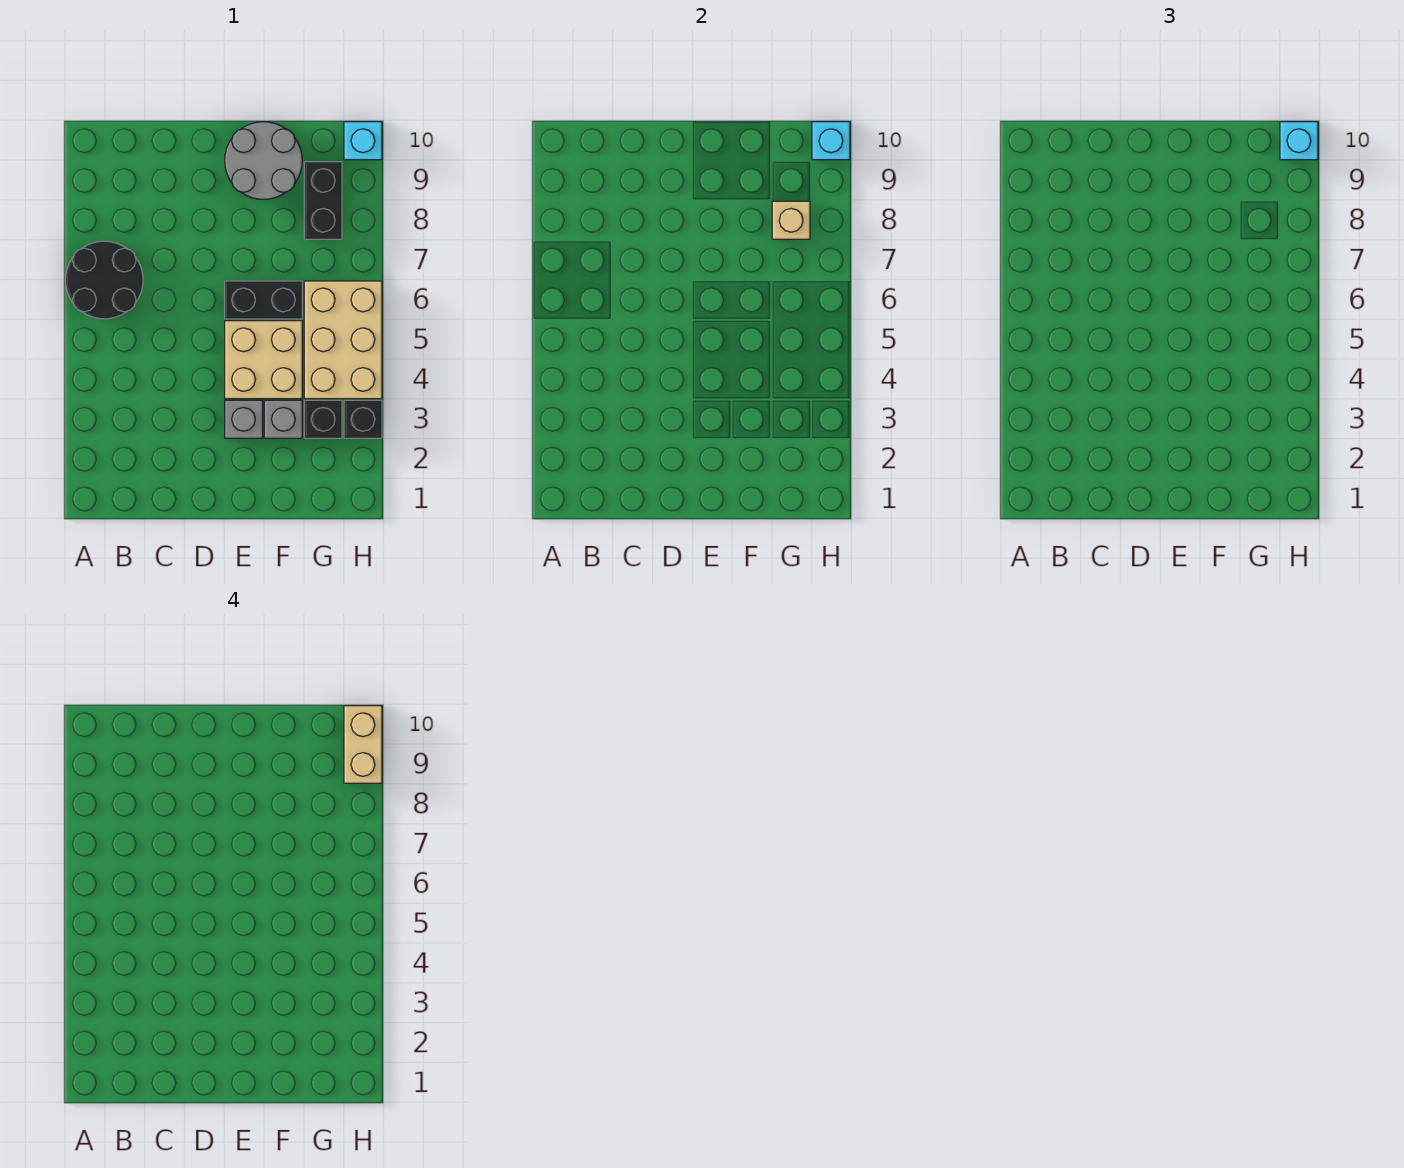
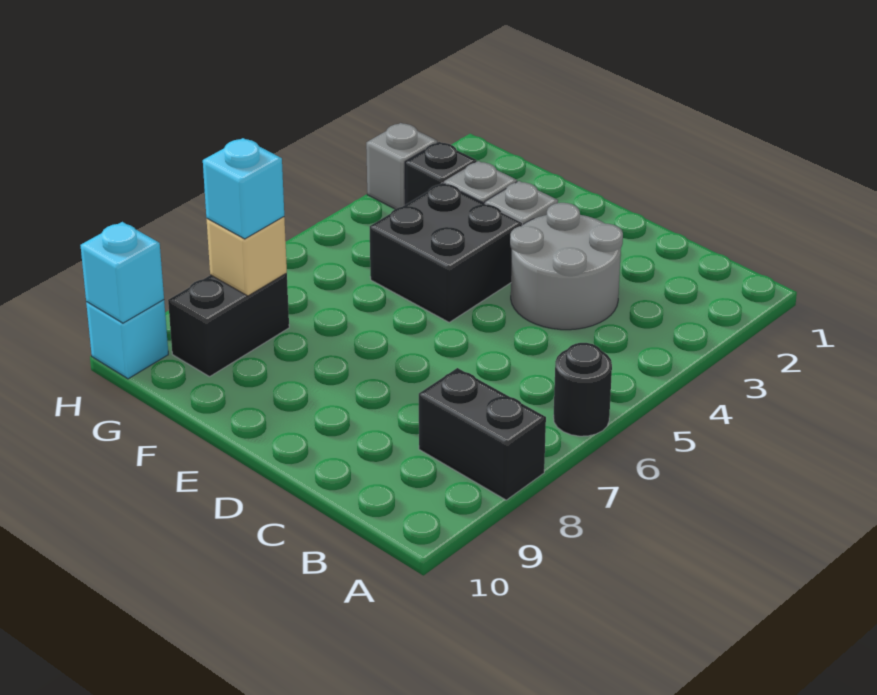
black 2x2 round brick [65,241,143,319] -> black 1x1 round brick [553,343,612,436]
tan 2x2 brick [225,321,302,399] -> black 2x2 brick [370,183,522,322]
black 1x2 brick [225,281,302,319] -> black 1x2 brick moved to [419,368,546,500]
grey 2x2 round brick [225,122,302,199] -> grey 2x2 round brick moved to [510,203,623,330]
tan 2x3 brick [304,281,382,399] -> none
black 1x1 brick [344,400,382,438] -> grey 1x1 brick [366,123,437,209]
tan 1x2 brick [344,706,382,783] -> none
cyan 1x1 brick [1280,122,1318,160] -> cyan 1x1 brick moved to [203,138,284,239]

